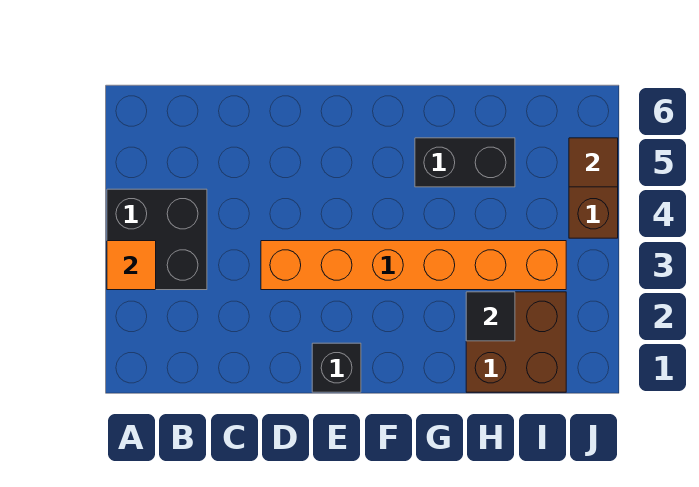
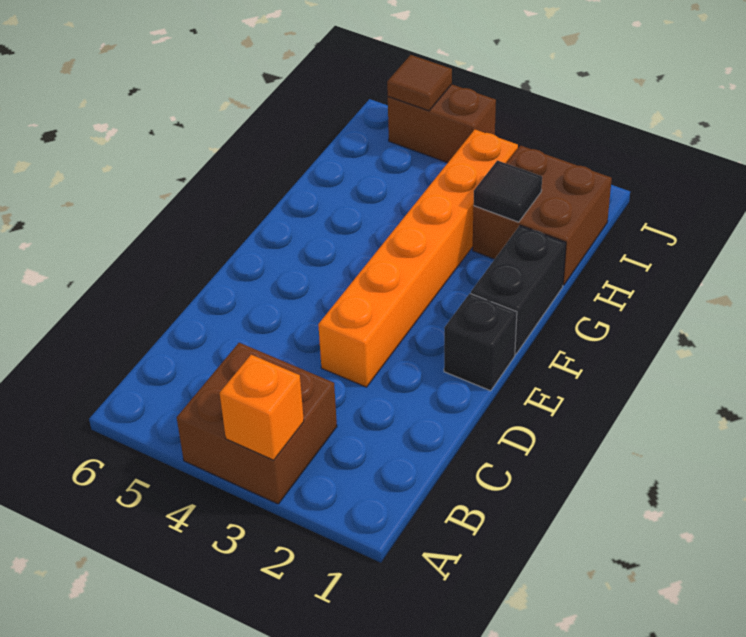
black 2x2 brick [107,189,207,290] -> brown 2x2 brick [177,343,337,504]
orange 1x1 tile [107,241,156,290] -> orange 1x1 brick [220,355,304,460]
black 1x2 brick [415,138,515,187] -> black 1x2 brick moved to [471,225,566,354]

